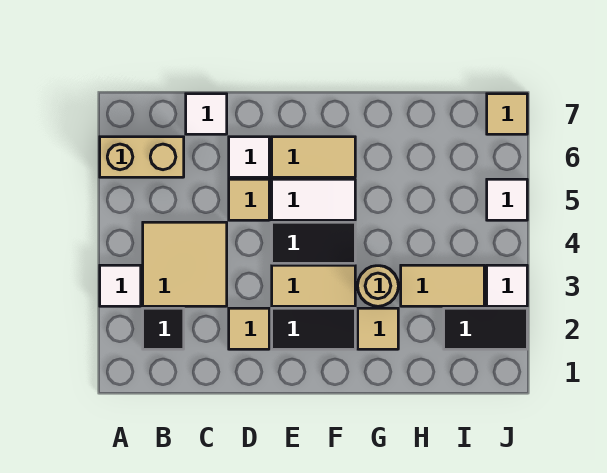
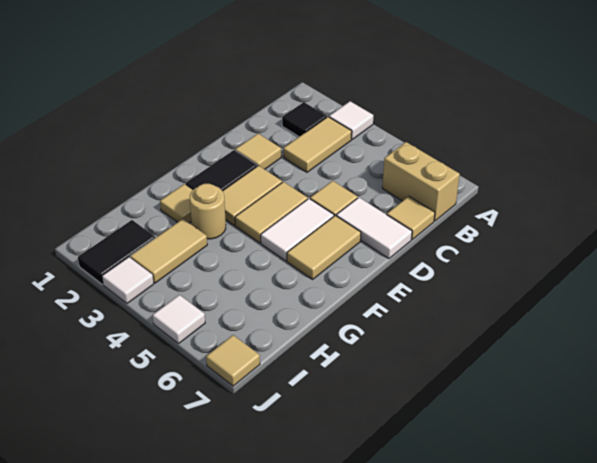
tan 1x2 brick [100,137,184,177] -> tan 1x2 brick turned to [382,142,460,221]
tan 2x2 tile [143,222,227,306] -> tan 1x2 tile [283,117,352,172]
white 1x1 tile [186,94,227,134] -> tan 1x1 tile [387,196,435,239]
white 1x1 tile [229,137,269,177] -> white 1x2 tile [336,198,412,259]
black 1x2 tile [272,222,355,263] -> tan 1x2 tile [235,182,308,243]

